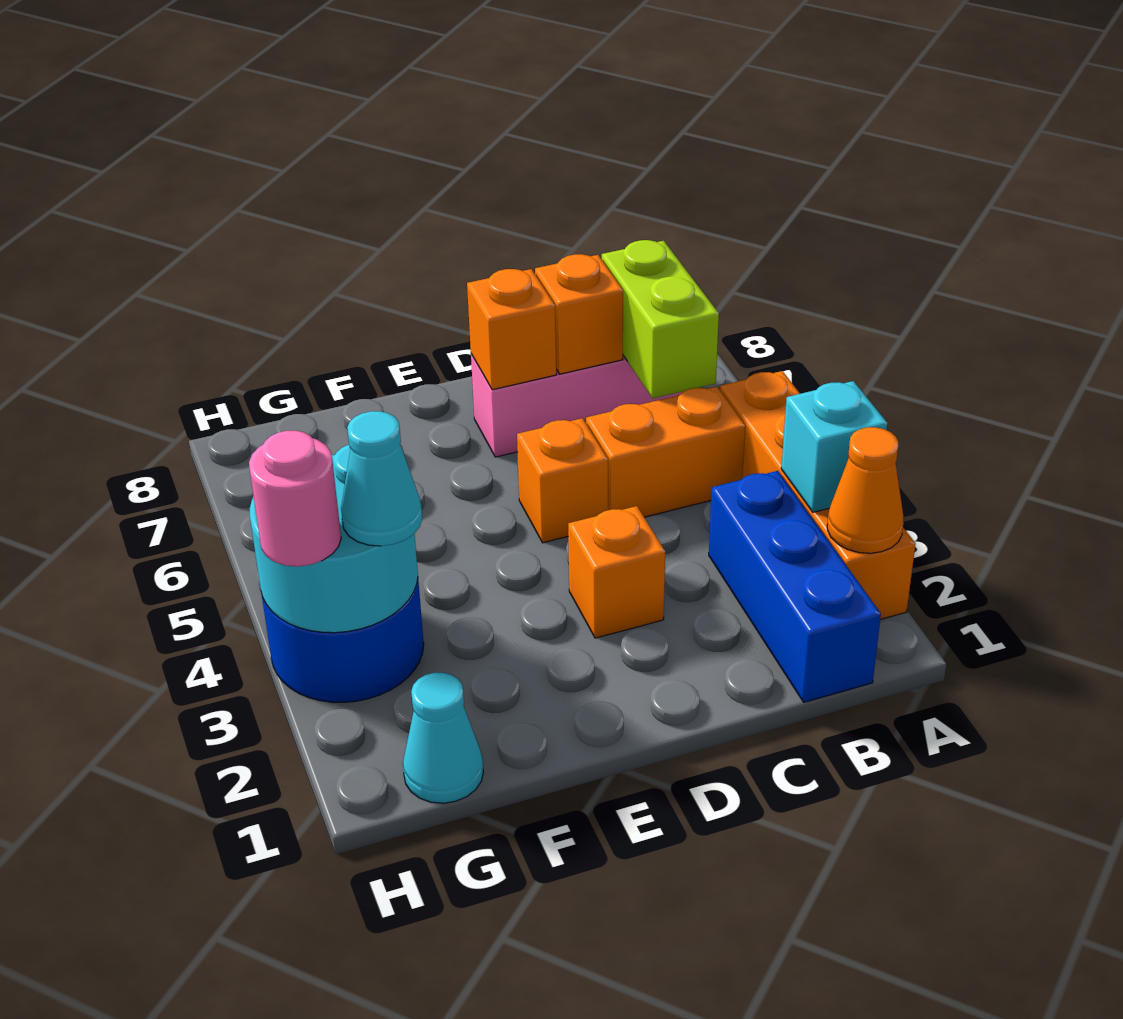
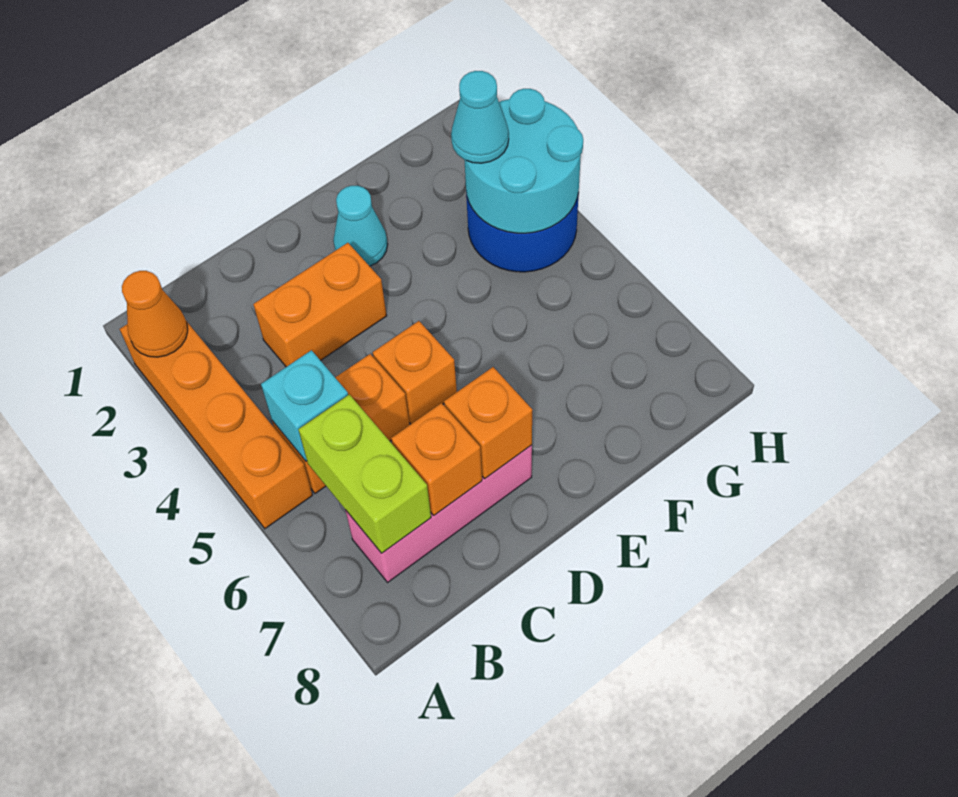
cyan 1x1 brick [781,381,887,512] -> cyan 1x1 brick moved to [261,350,348,461]
blue 1x3 brick [709,471,881,702] -> none
orange 1x1 brick [568,506,665,638] -> orange 1x2 brick [253,243,387,367]
cyan 1x1 cone [403,673,483,803] -> cyan 1x1 cone moved to [333,186,388,266]
pink 1x1 round brick [249,430,341,566] -> none

